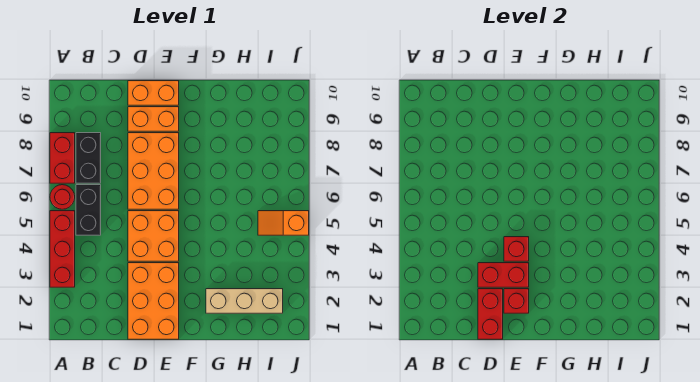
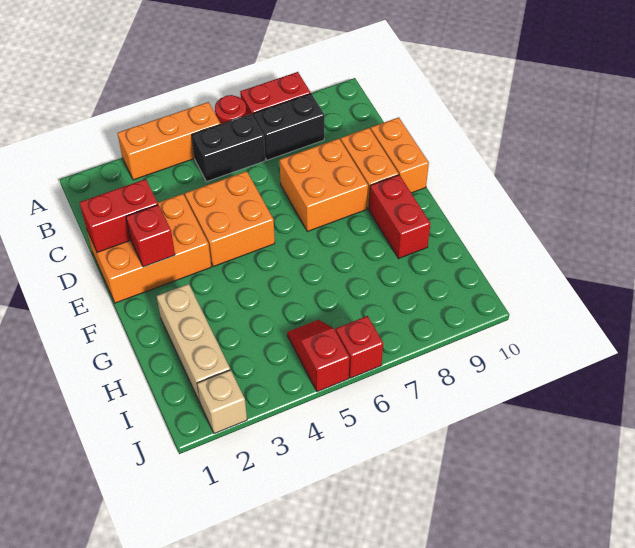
red 1x3 brick [50,211,75,287] -> orange 1x3 brick [117,102,220,180]
red 1x2 brick [478,263,529,287] -> red 1x2 brick moved to [369,175,431,258]
orange 2x3 brick [128,133,179,209] -> orange 2x2 brick [280,139,368,232]
red 1x1 brick [504,237,529,261] -> red 1x1 brick moved to [336,316,383,378]
orange 1x2 slope [258,211,309,235] -> red 1x2 slope [287,320,350,392]
none -> tan 1x1 brick [197,370,247,434]

